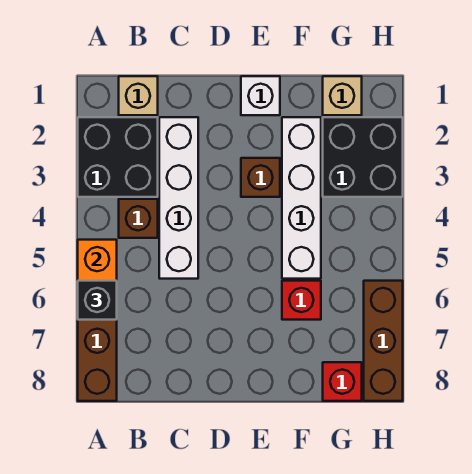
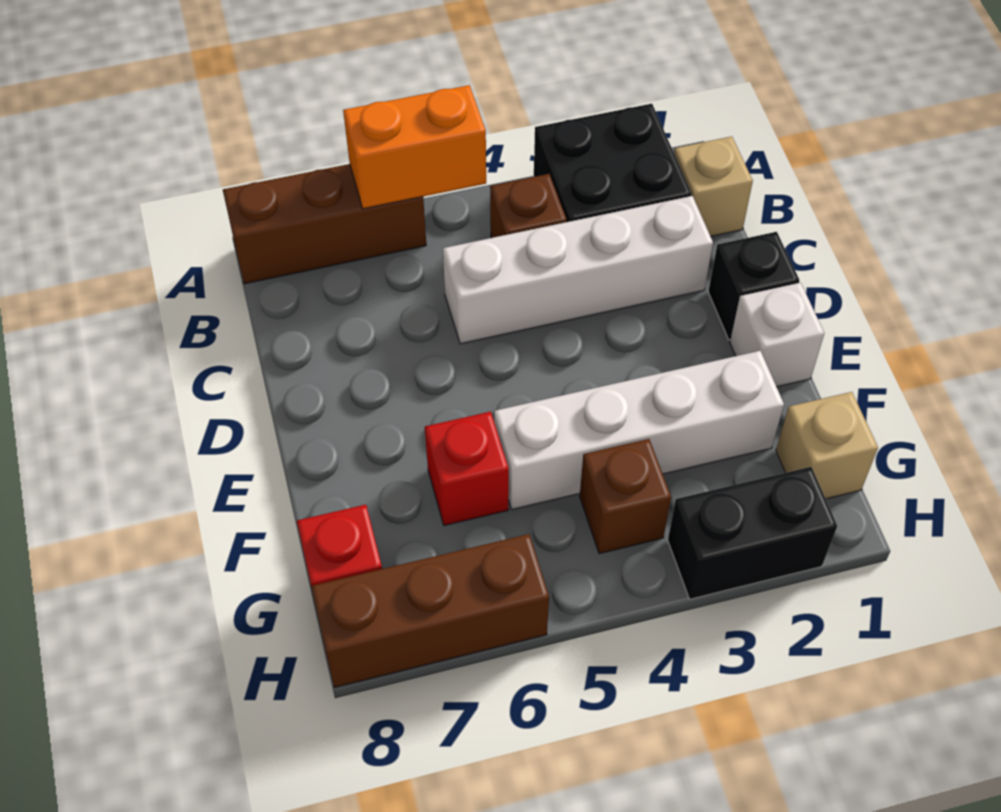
black 1x1 brick [78,281,117,320] -> black 1x1 brick moved to [708,232,799,340]
brown 1x1 brick [241,158,280,197] -> brown 1x1 brick moved to [580,439,671,554]
black 2x2 brick [323,117,403,197] -> black 1x2 brick [668,467,837,599]

